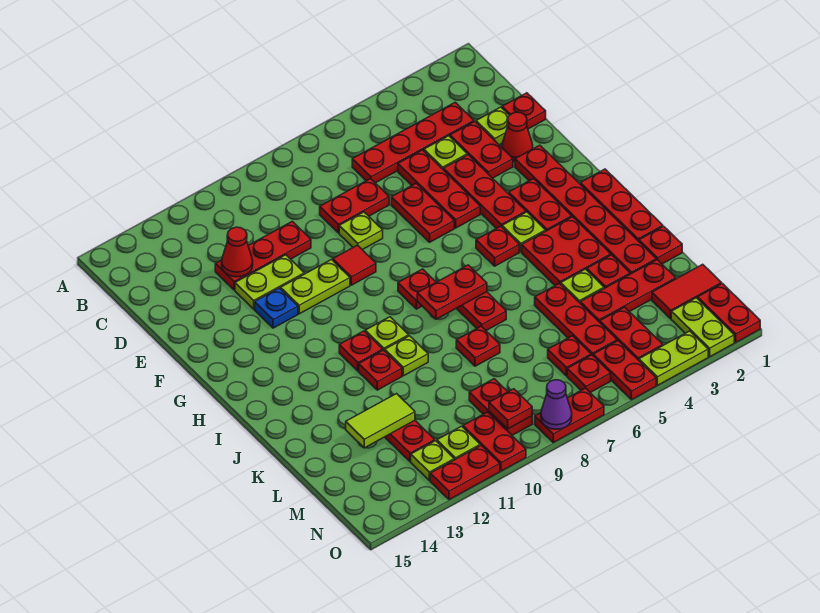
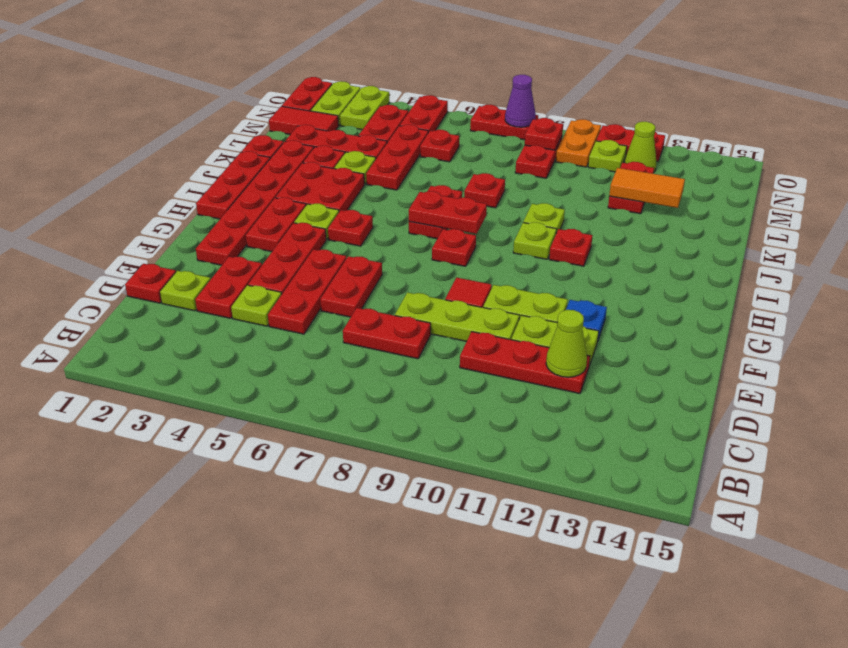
red 1x4 plate [352,102,474,183] -> none
red 1x1 cone [222,227,253,277] -> lime 1x1 cone [546,310,587,377]
red 1x1 cone [502,112,533,162] -> none
lime 1x1 plate [339,212,383,250] -> lime 1x3 plate [395,292,519,341]
red 1x1 plate [359,350,402,390] -> none
lime 1x2 tile [346,394,415,448] -> orange 1x2 tile [609,168,685,208]
red 1x1 plate [567,355,611,393] -> none
red 1x2 plate [463,412,526,471] -> orange 1x2 plate [556,119,601,167]
lime 1x1 plate [411,441,454,481] -> lime 1x1 cone [624,122,656,172]
lime 1x2 plate [639,331,708,385] -> lime 1x2 plate turned to [340,86,389,130]

